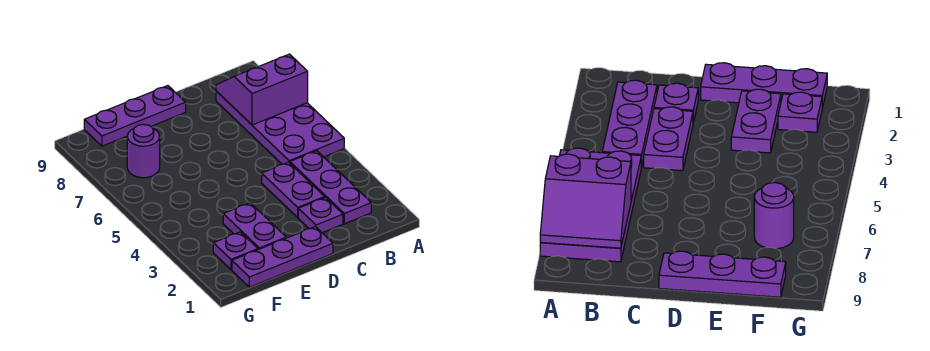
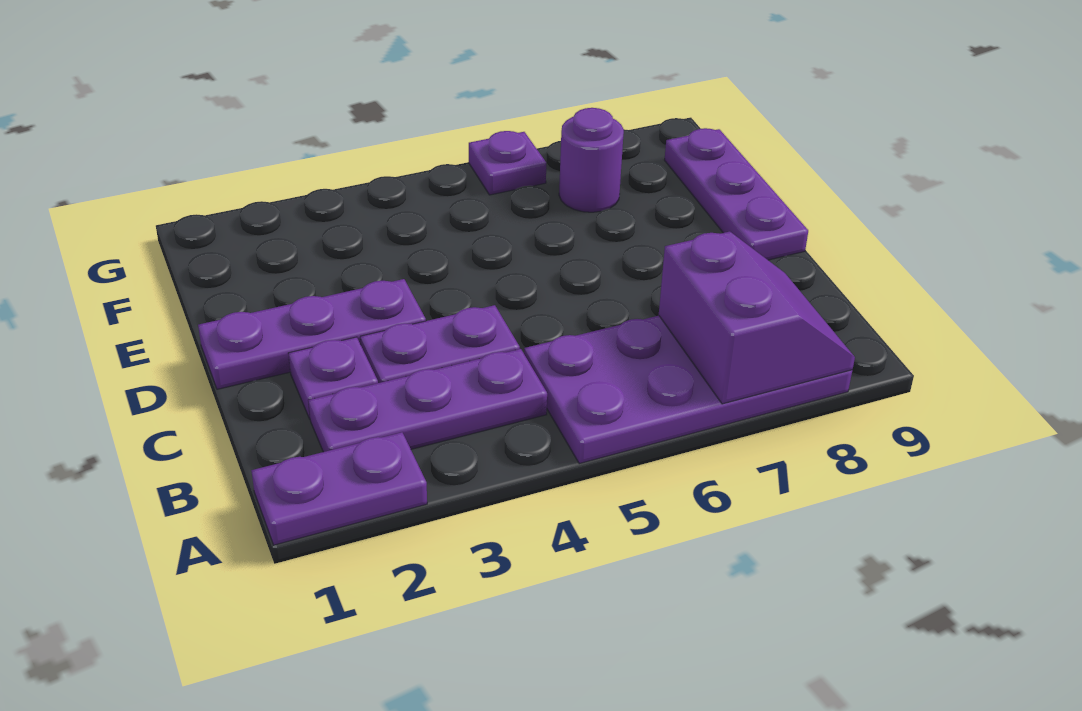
purple 1x3 plate [232,227,333,287] -> purple 1x3 plate turned to [198,279,426,389]
purple 1x2 plate [223,203,286,250] -> purple 1x2 plate moved to [251,432,427,545]
purple 1x1 plate [213,232,258,270] -> purple 1x1 plate moved to [469,131,546,195]

